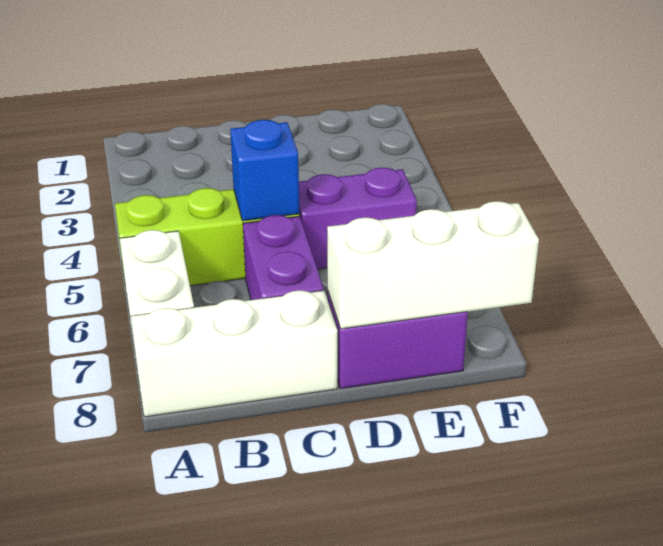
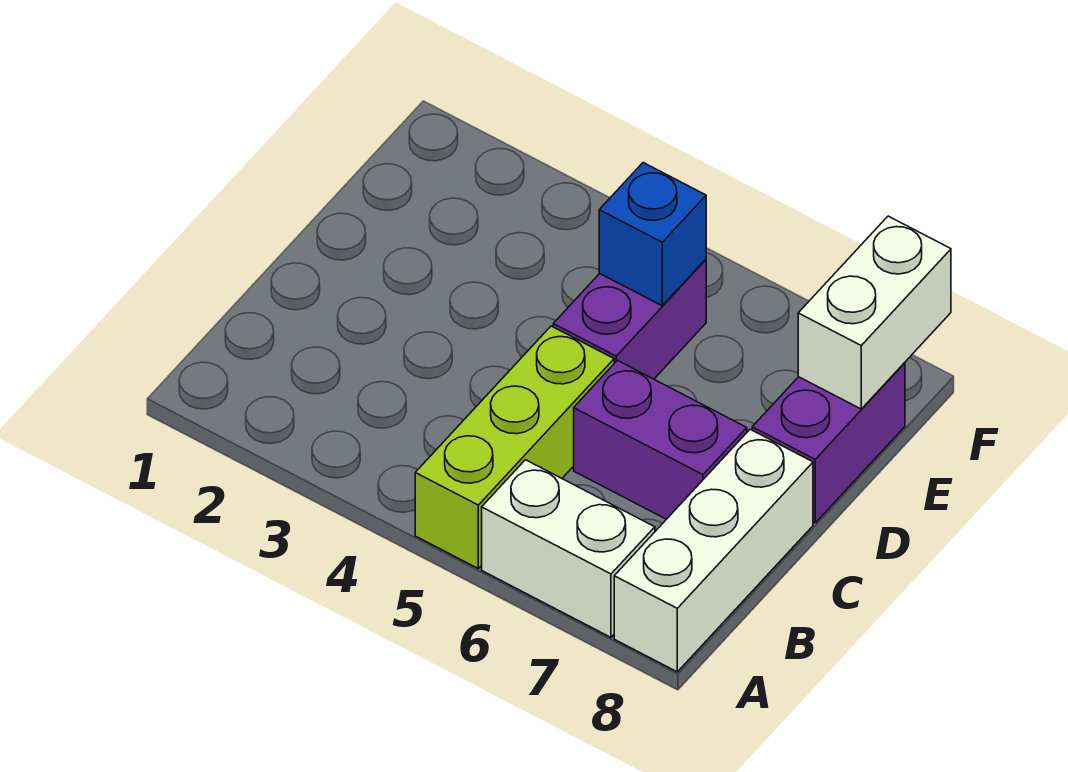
blue 1x1 brick [230,120,299,221] -> blue 1x1 brick moved to [599,163,706,306]
white 1x3 brick [327,201,539,329] -> white 1x2 brick [798,216,951,409]

